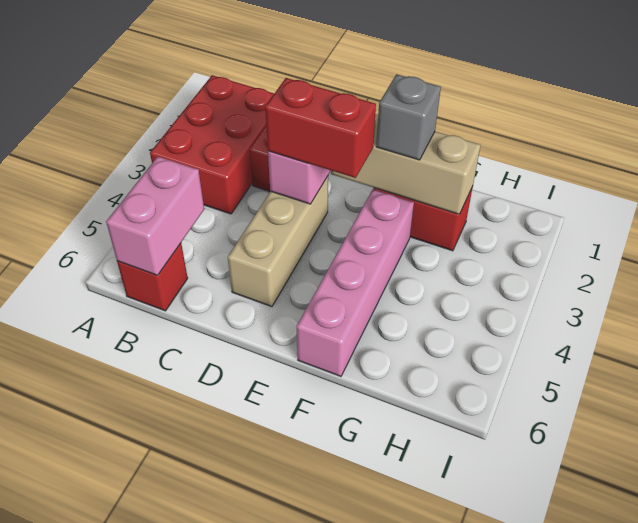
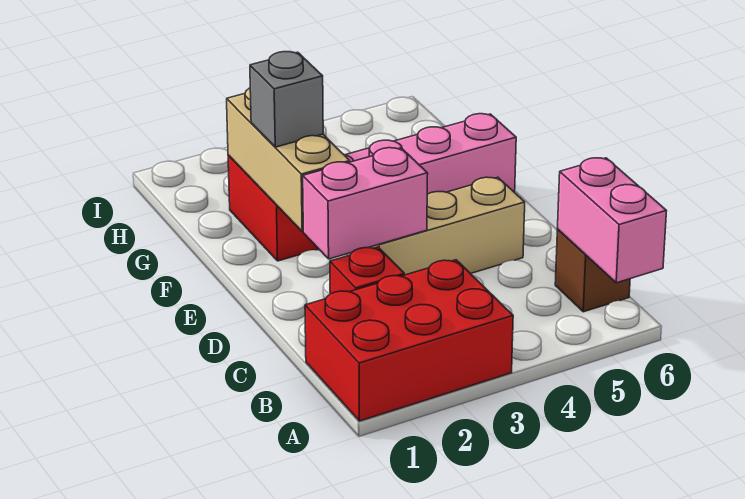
pink 1x2 brick [106,157,204,275] -> pink 1x2 brick turned to [558,158,666,283]
red 1x1 brick [117,243,188,311] -> brown 1x1 brick [555,230,630,312]
red 1x2 brick [265,78,376,178] -> none

